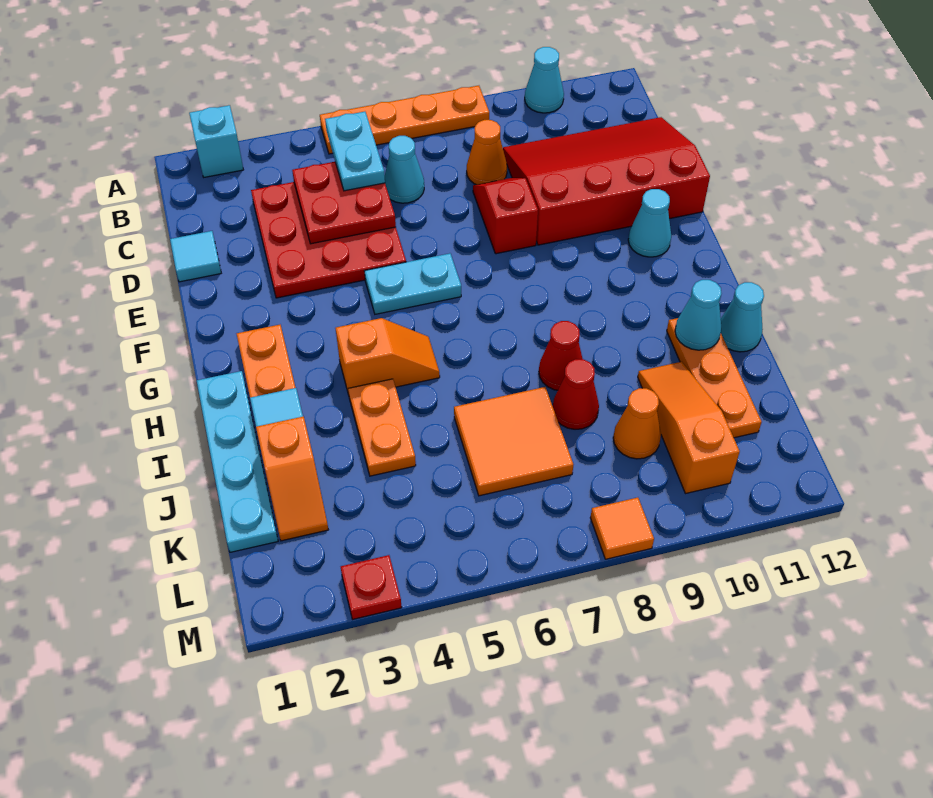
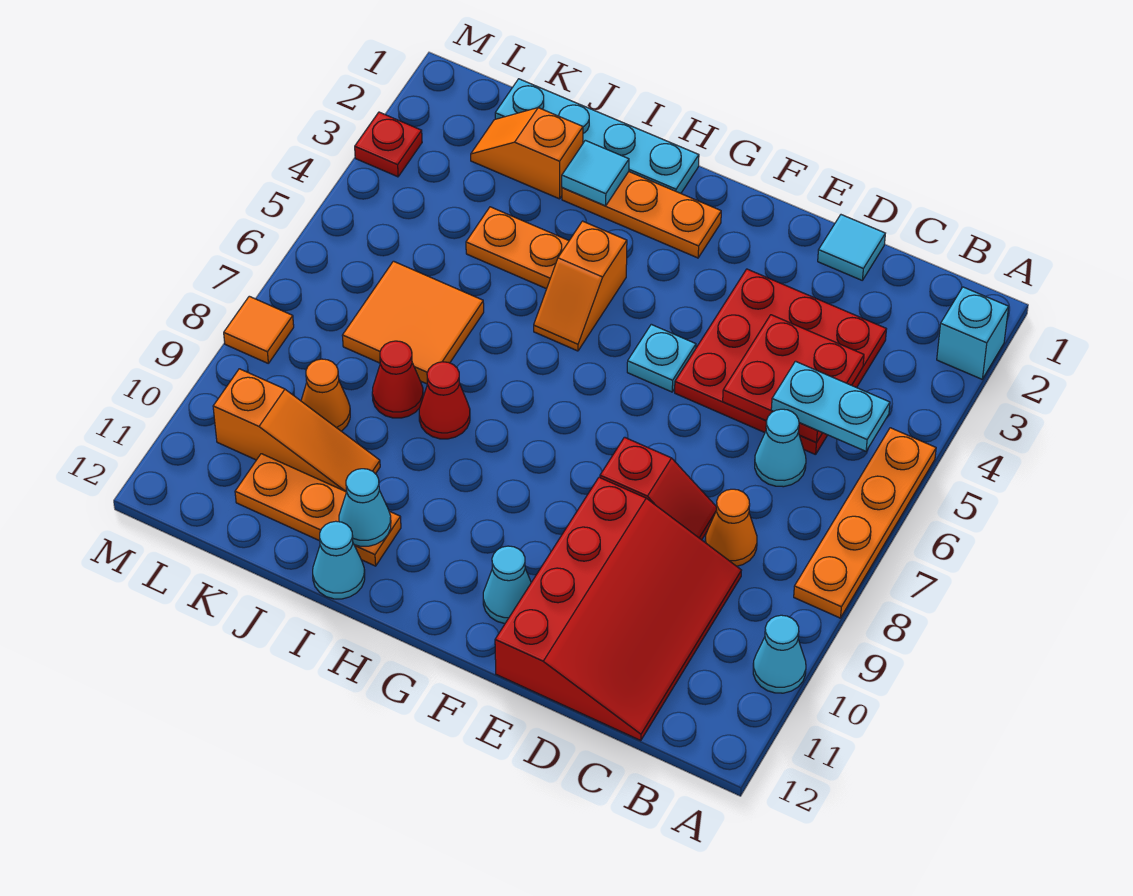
cyan 1x2 plate [365,253,461,314] -> cyan 1x1 plate [627,324,696,392]

